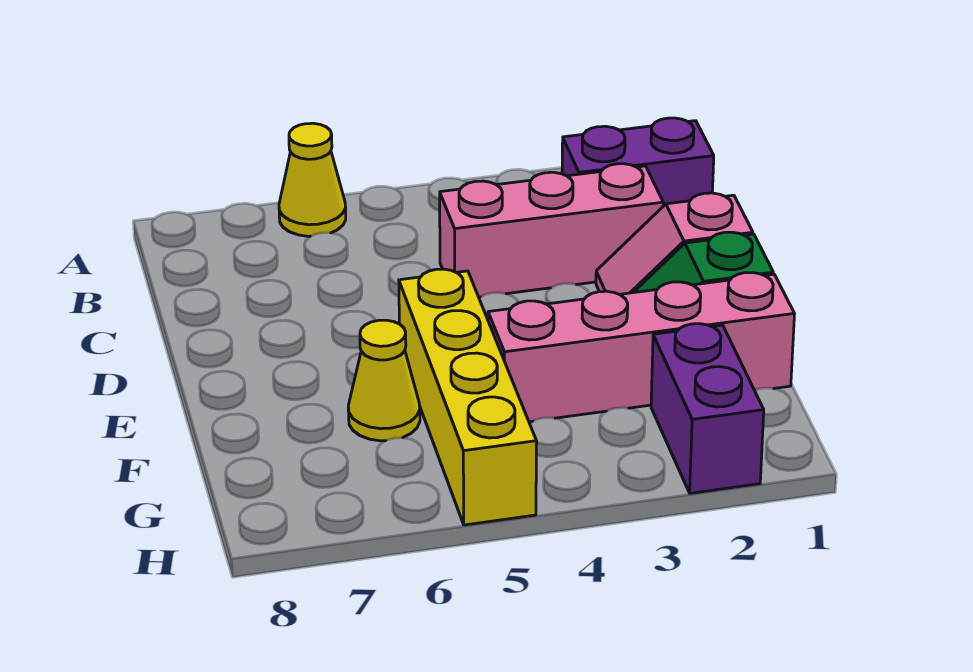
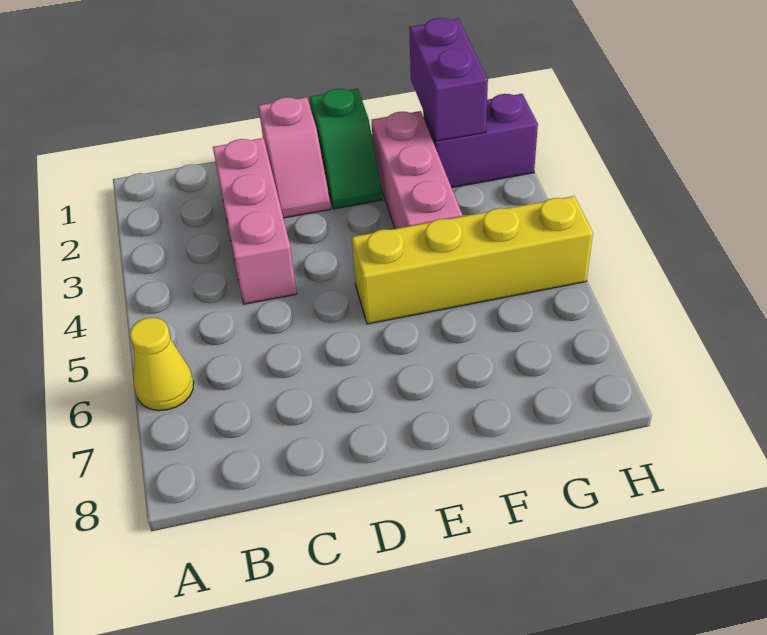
purple 1x2 brick [562,118,714,206] -> purple 1x2 brick moved to [409,18,488,141]
pink 1x4 brick [488,273,795,422] -> pink 1x3 brick [372,111,462,229]
yellow 1x1 cone [348,320,420,441] -> none

